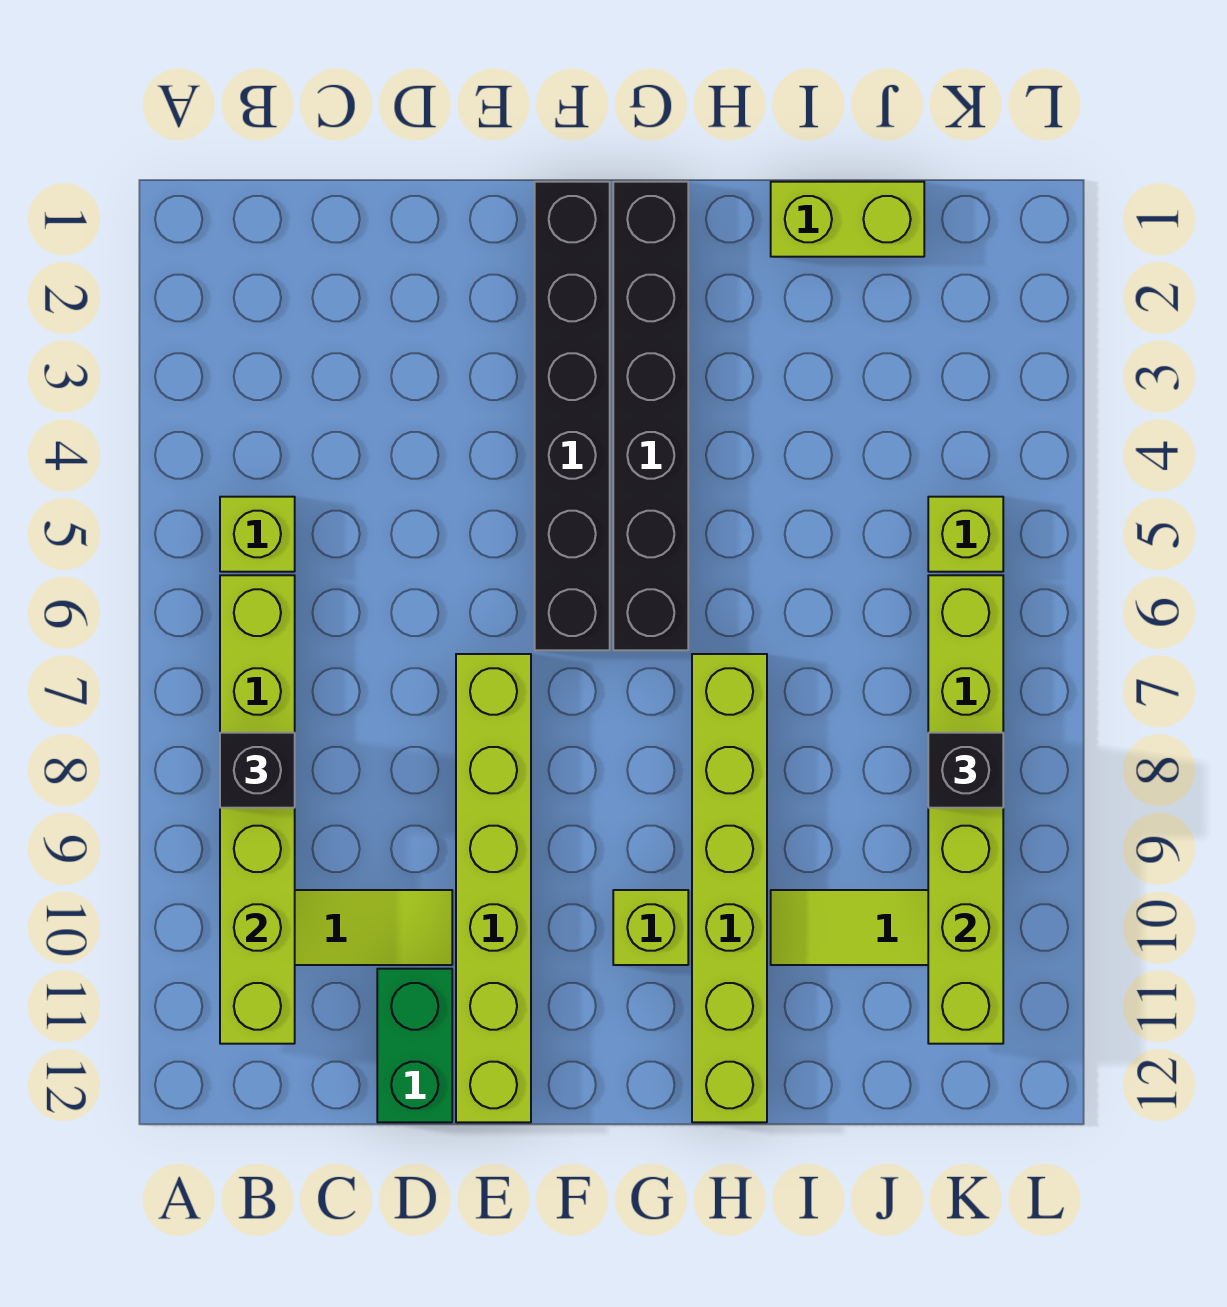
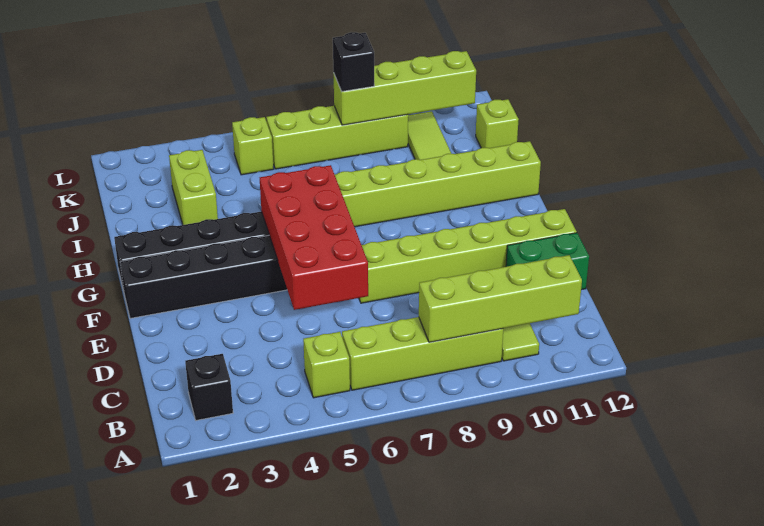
black 1x1 brick [220,733,295,808] -> black 1x1 brick moved to [185,354,233,420]
none -> red 2x4 brick [260,165,368,310]
lime 1x1 brick [613,890,688,965] -> lime 1x1 brick moved to [476,99,519,148]
lime 1x2 brick [771,182,924,257] -> lime 1x2 brick moved to [169,150,218,225]

